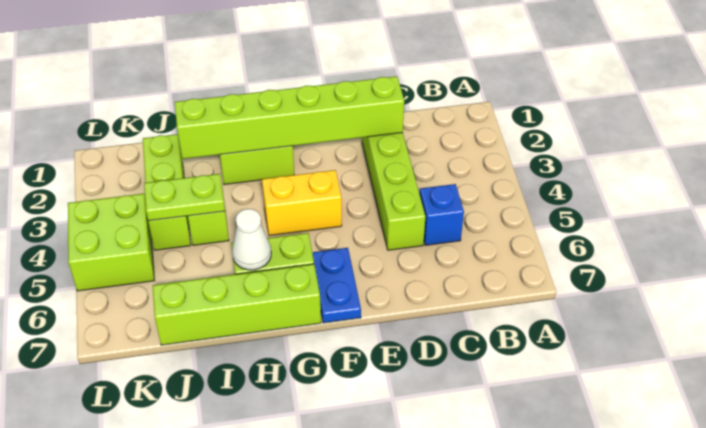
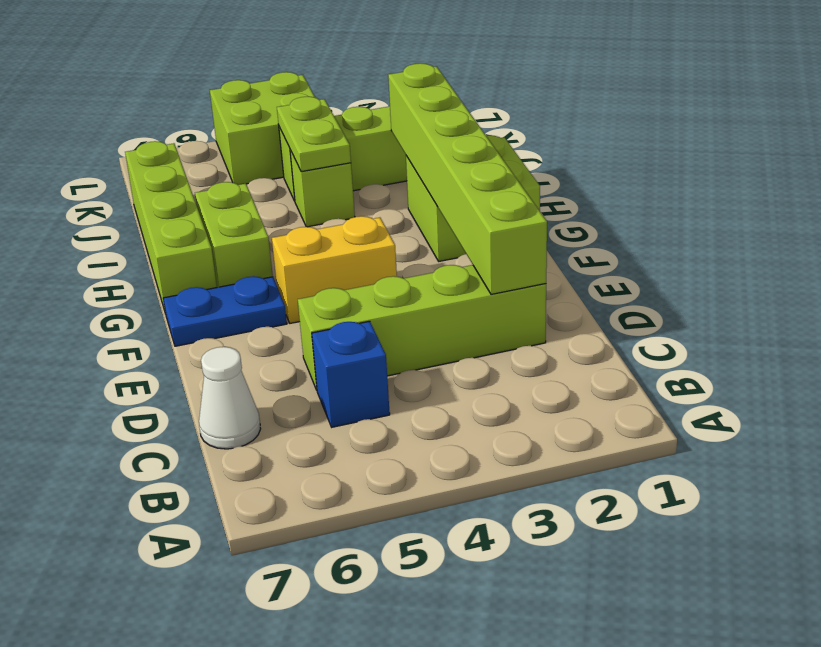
yellow 1x2 brick [262,170,342,236] -> yellow 1x2 brick turned to [272,216,397,323]
white 1x1 cone [232,209,271,270] -> white 1x1 cone moved to [199,347,261,449]

